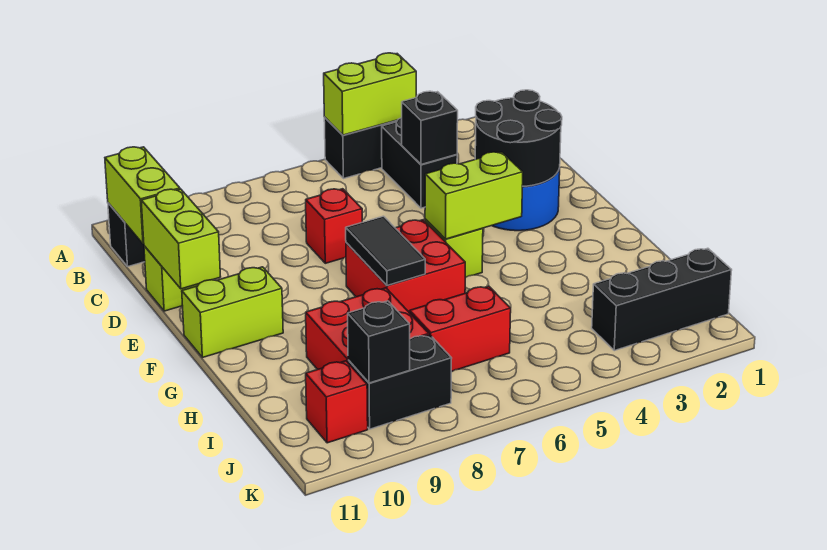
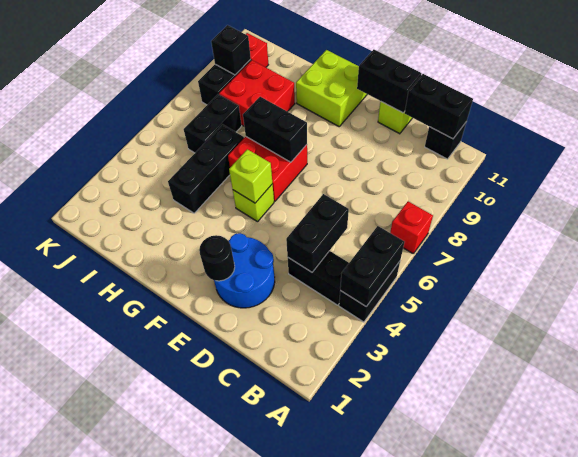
lime 1x2 brick [324,53,416,135] -> black 1x2 brick [340,226,404,307]
lime 1x2 brick [105,147,180,244] -> black 1x2 brick [405,74,473,139]
black 1x1 brick [402,91,458,164] -> black 1x2 brick [286,194,349,272]
black 2x2 round brick [475,90,562,186] -> black 1x1 round brick [199,235,235,281]
red 1x1 brick [306,189,362,263] -> red 1x1 brick moved to [390,202,433,254]
lime 1x2 brick [141,189,221,289] -> black 1x2 brick [357,49,421,113]
lime 1x2 brick [425,152,523,239] -> lime 1x1 brick [229,149,272,203]
black 1x2 tile [346,216,425,285] -> black 1x2 brick [243,97,307,162]
lime 1x2 brick [182,267,283,358] -> lime 2x2 brick [296,50,367,126]
red 1x2 brick [410,286,511,371] -> black 1x2 brick [184,94,242,153]
black 1x3 brick [592,248,732,351] -> black 1x3 brick moved to [168,125,244,213]

